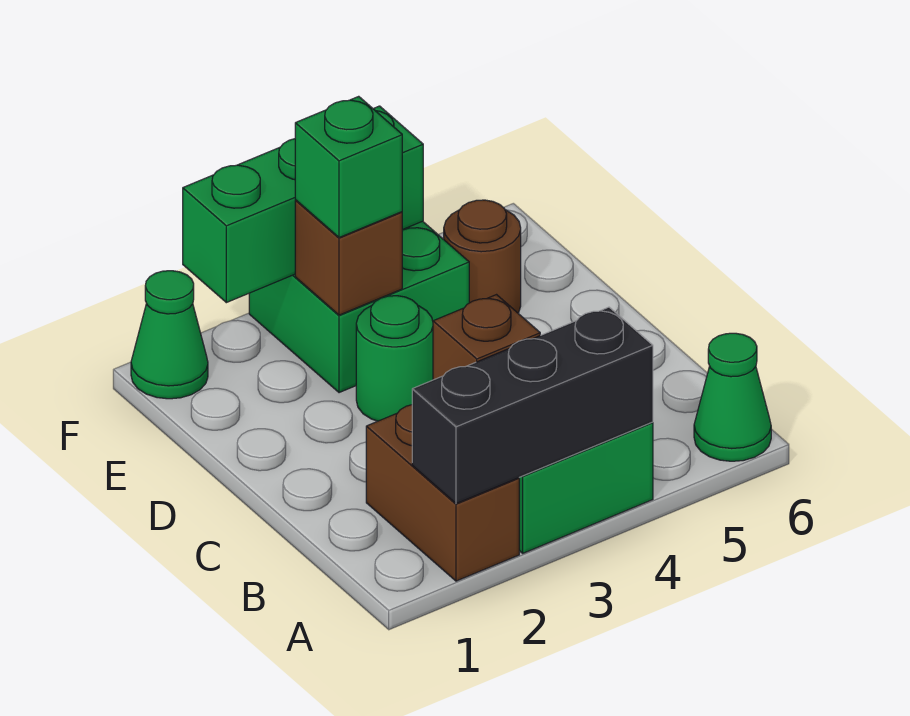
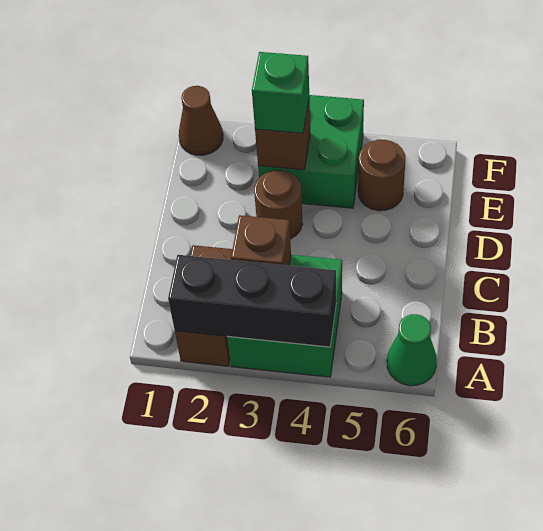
green 1x1 round brick [356,296,433,421] -> brown 1x1 round brick [254,170,303,239]
green 1x1 cone [131,271,208,399] -> brown 1x1 cone [179,86,223,155]
green 1x3 brick [183,106,423,303] -> none

